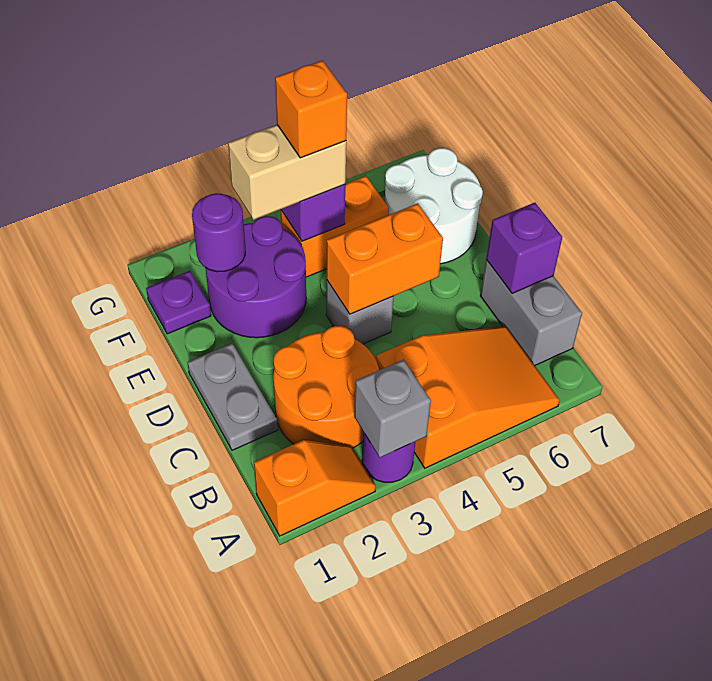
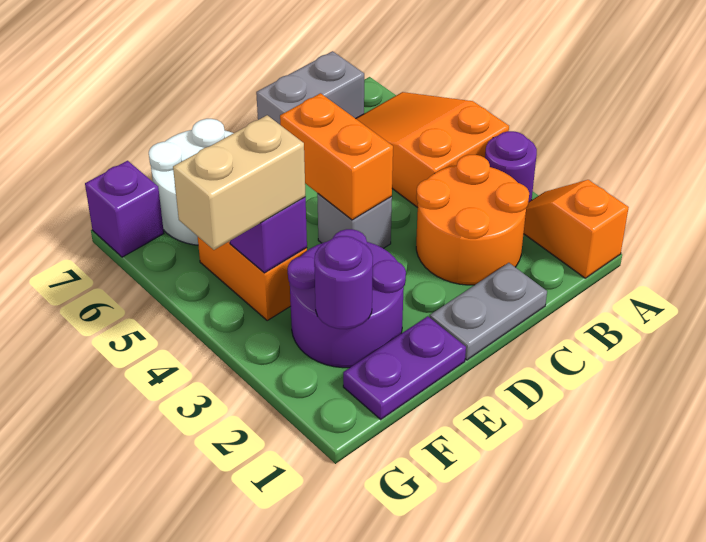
grey 1x1 brick [354,360,431,457] -> none
purple 1x1 brick [486,203,562,294] -> purple 1x1 brick moved to [85,161,164,257]
purple 1x1 plate [146,271,211,334] -> purple 1x2 plate [343,316,466,420]
tan 1x2 brick [228,125,346,220] -> tan 1x2 brick turned to [173,115,306,250]
orange 1x1 brick [275,60,347,158] -> none

